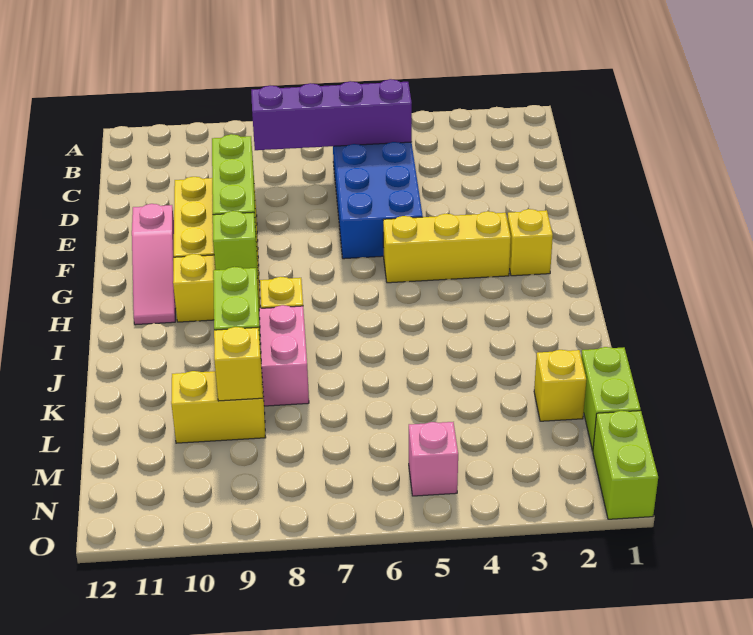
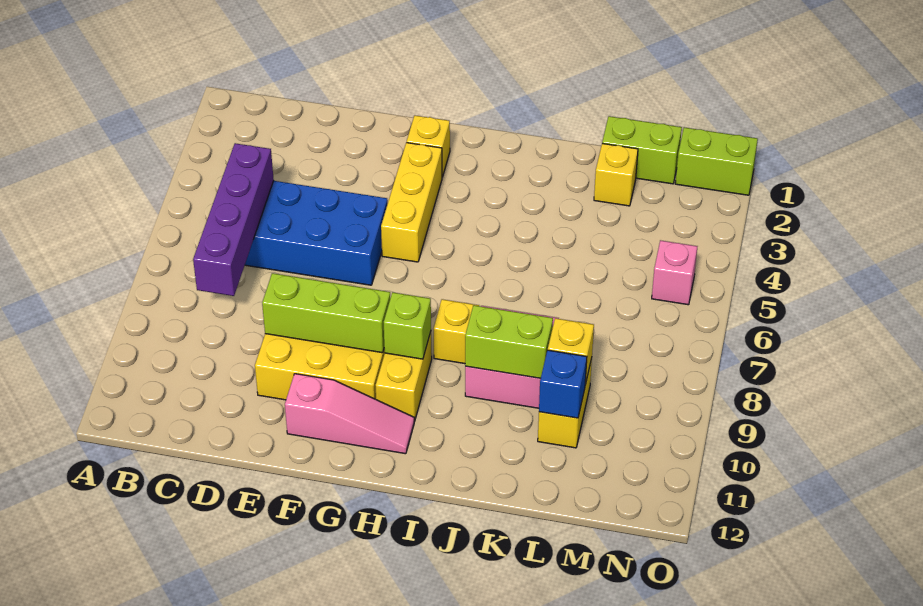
none -> blue 1x1 brick [539,350,587,418]

